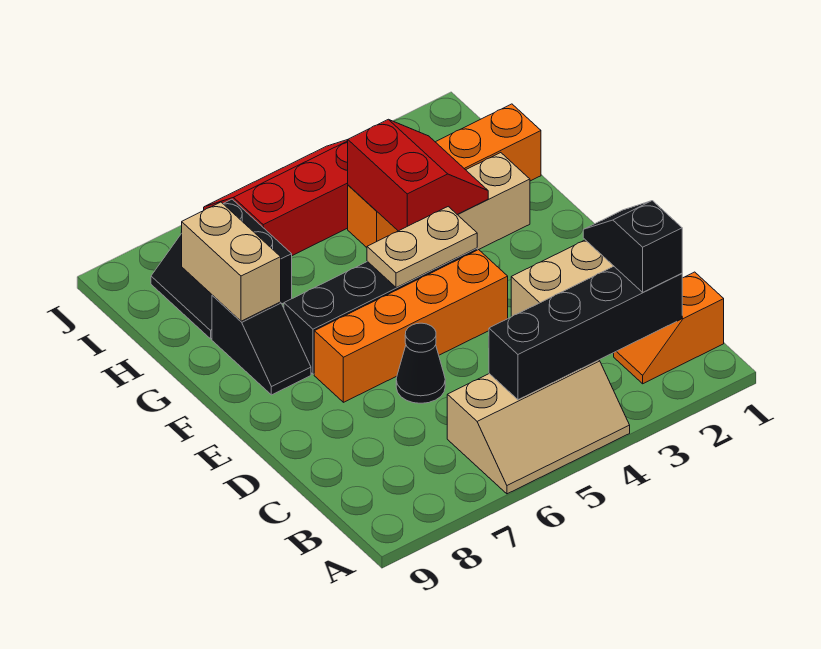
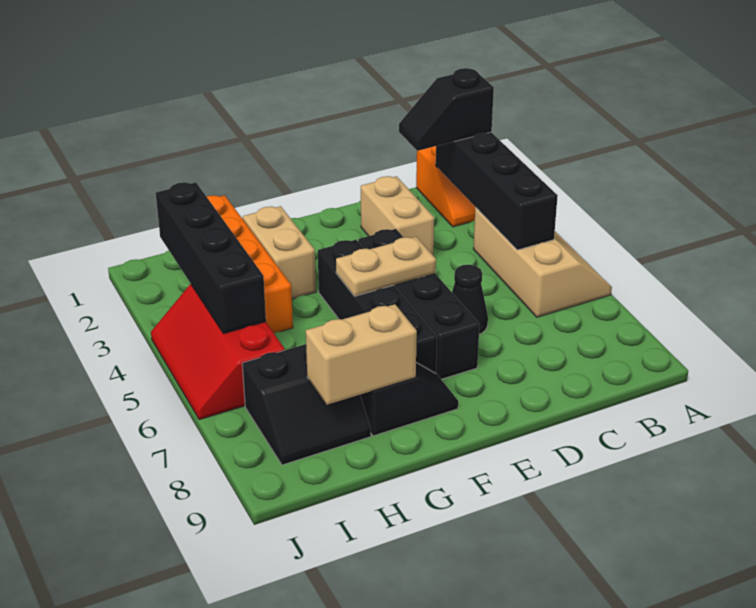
orange 1x4 brick [314,250,508,402] -> black 1x4 brick [358,229,480,379]
tan 1x2 plate [367,207,477,288] -> tan 1x2 plate turned to [336,237,436,296]
red 2x2 slope [348,119,488,231] -> none
none -> black 1x4 brick [156,182,266,333]

